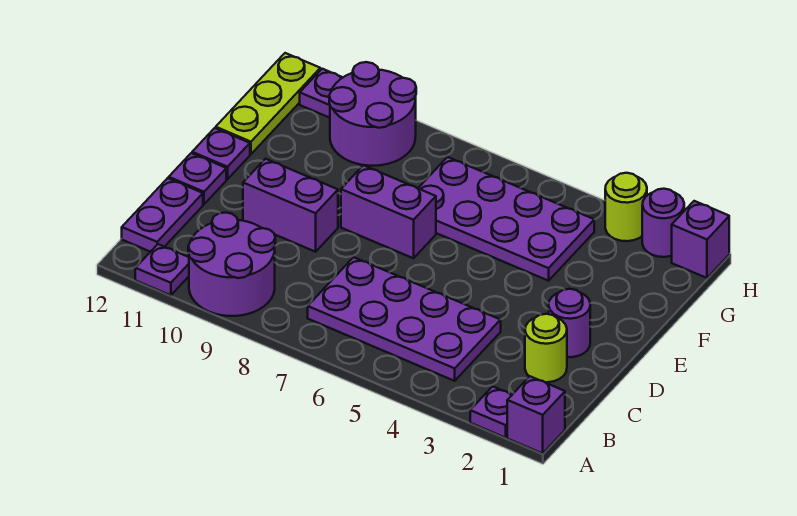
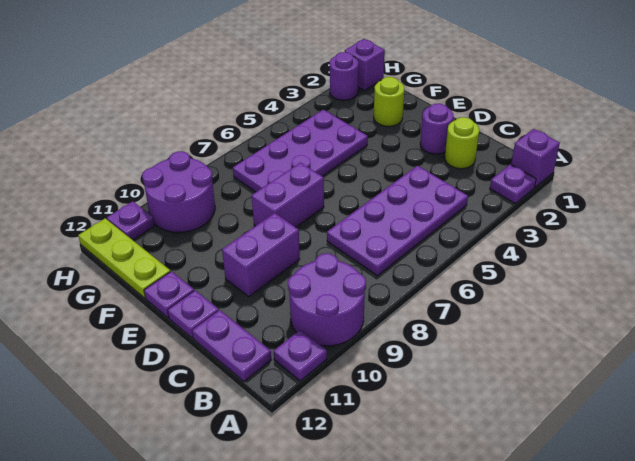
lime 1x1 round brick [605,173,647,241] -> lime 1x1 round brick moved to [374,77,404,126]

